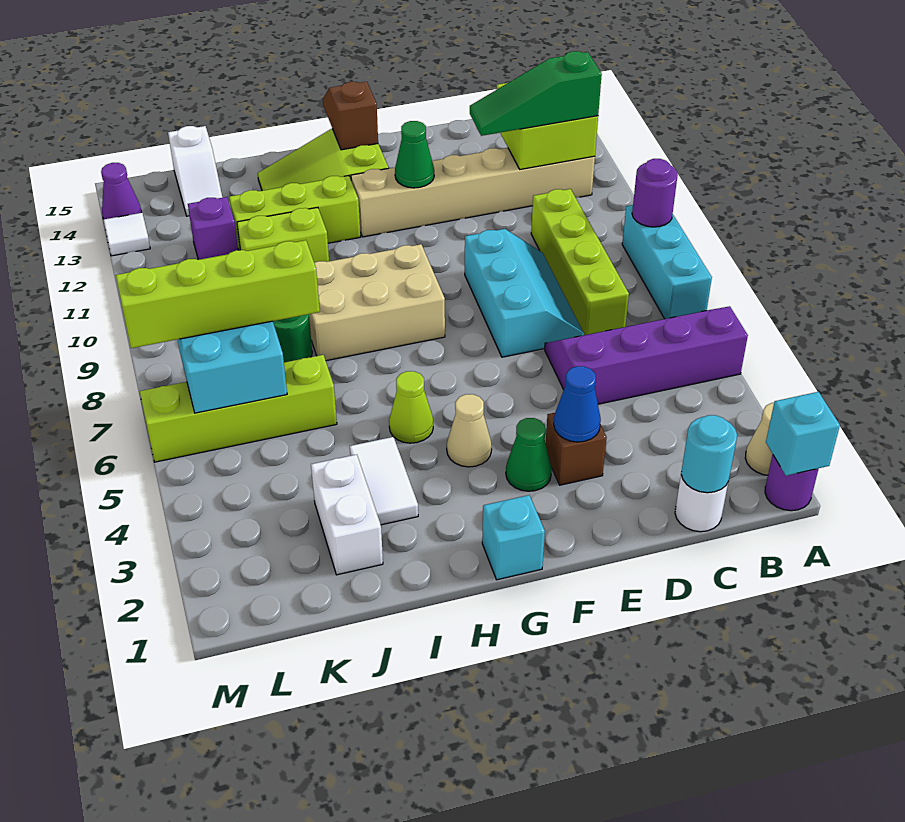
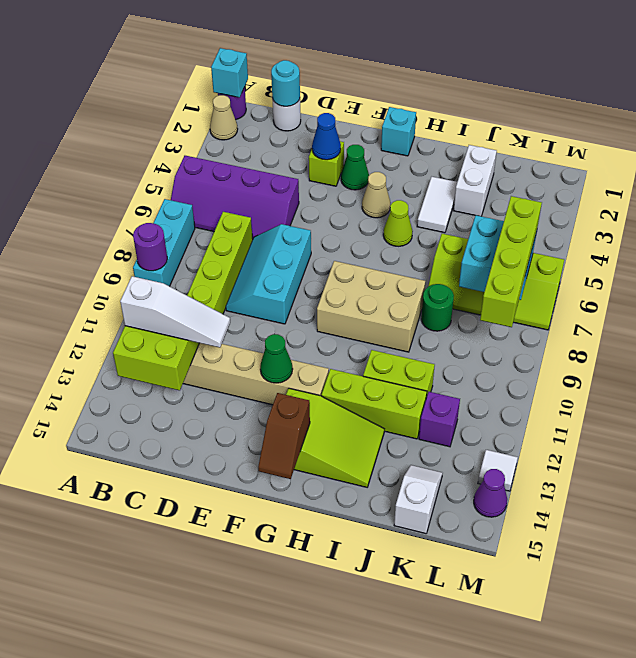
green 1x3 slope [470,51,602,136] -> white 1x3 slope [120,276,230,348]
brown 1x1 brick [546,413,607,485] -> lime 1x1 brick [309,141,344,186]
lime 1x4 brick [116,240,320,348] -> lime 1x4 brick turned to [480,196,542,327]

